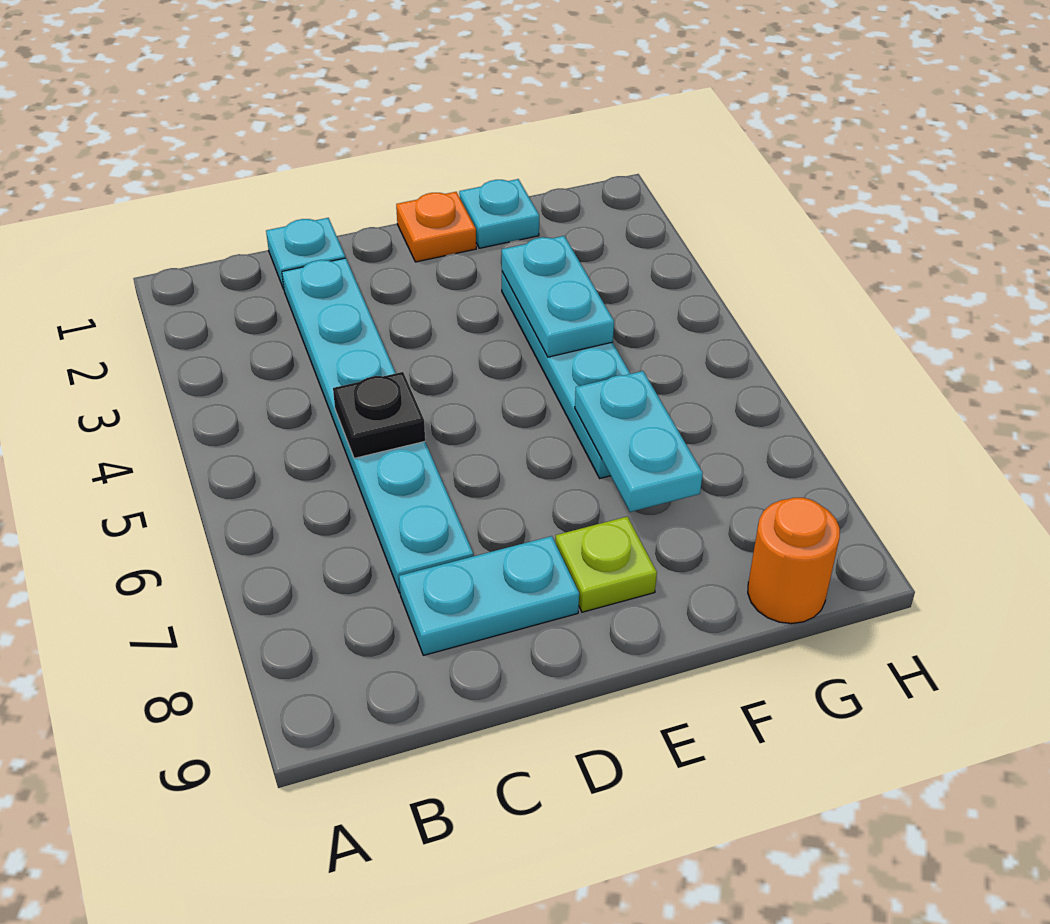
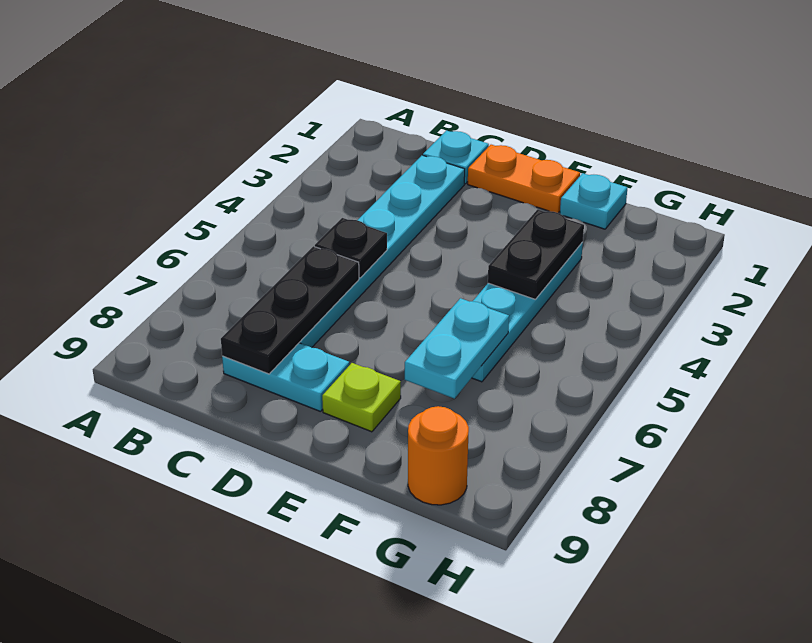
none -> black 1x3 plate [221,246,359,374]
orange 1x1 plate [396,192,476,262] -> orange 1x2 plate [468,145,580,213]
cyan 1x2 plate [502,236,614,357] -> black 1x2 plate [488,209,584,299]

